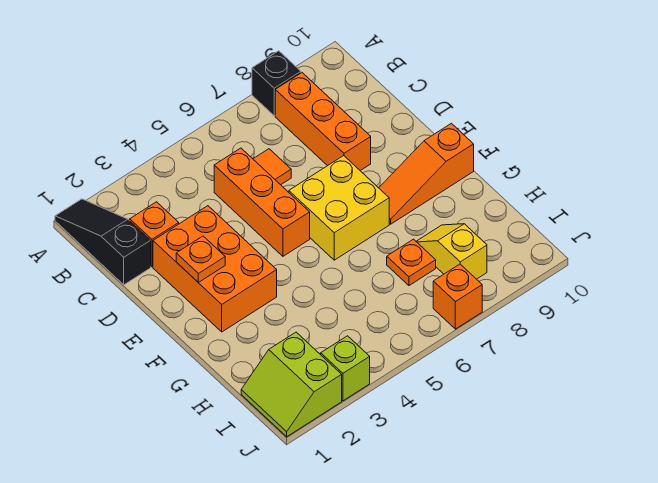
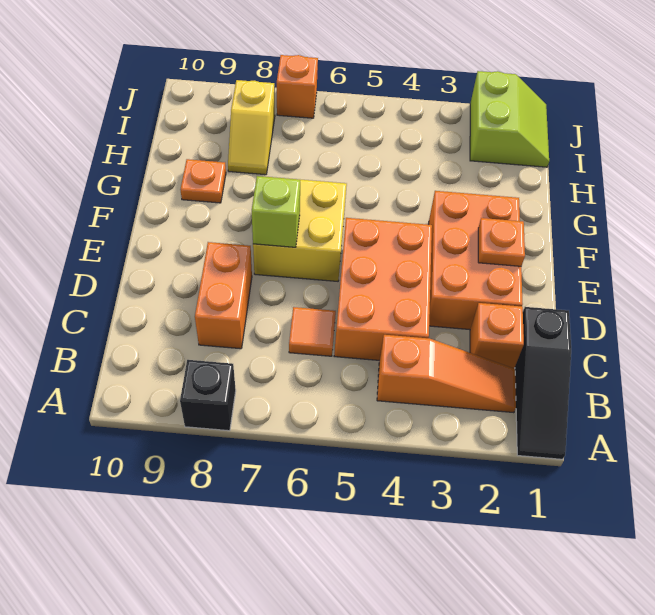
orange 1x3 brick [275,73,371,171] -> orange 1x2 brick [195,242,252,349]
orange 1x3 brick [214,148,310,256] -> orange 2x3 brick [334,218,432,360]
orange 1x3 slope [379,123,474,224] -> orange 1x3 slope moved to [377,335,516,413]
orange 1x1 plate [387,239,436,286] -> orange 1x1 plate moved to [180,159,226,203]
lime 1x1 brick [321,336,370,401] -> lime 1x1 brick moved to [252,176,300,247]

